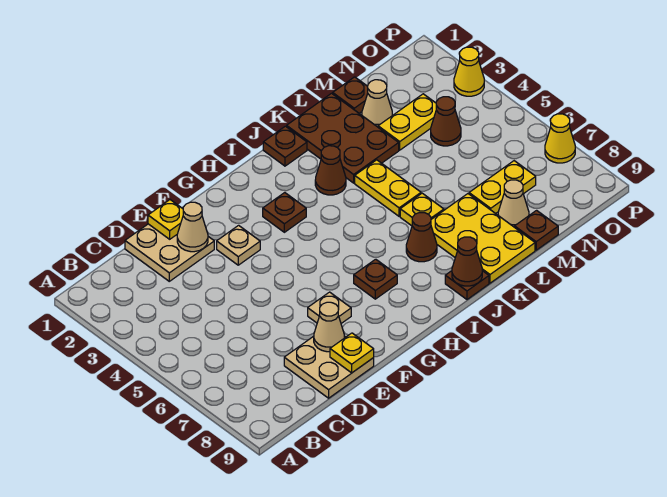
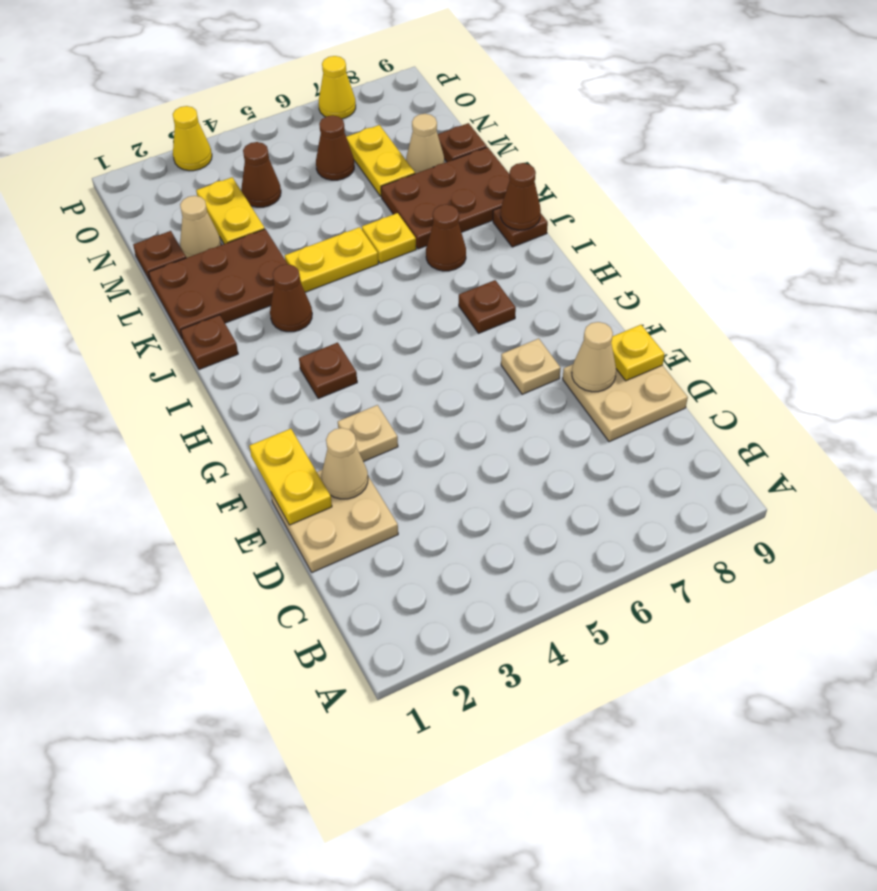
yellow 1x1 plate [148,200,183,239] -> yellow 1x2 plate [249,429,332,525]
yellow 2x3 plate [431,194,535,283] -> brown 2x3 plate [381,147,510,249]
none -> brown 1x1 cone [316,115,354,180]

